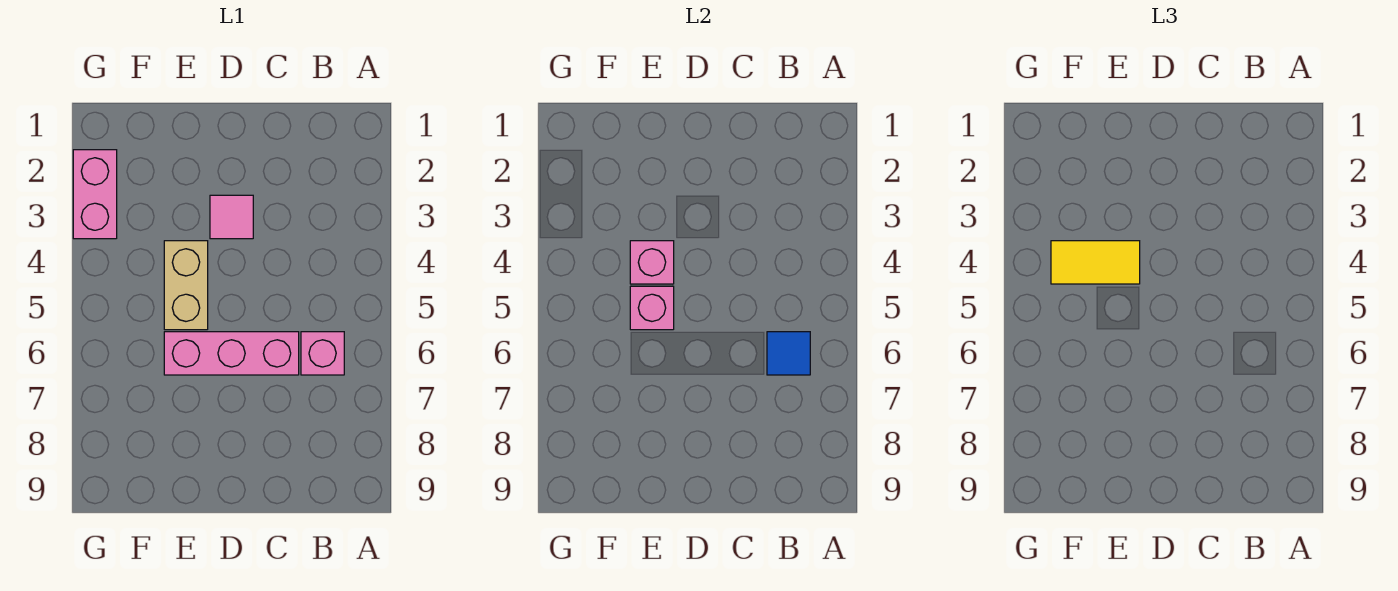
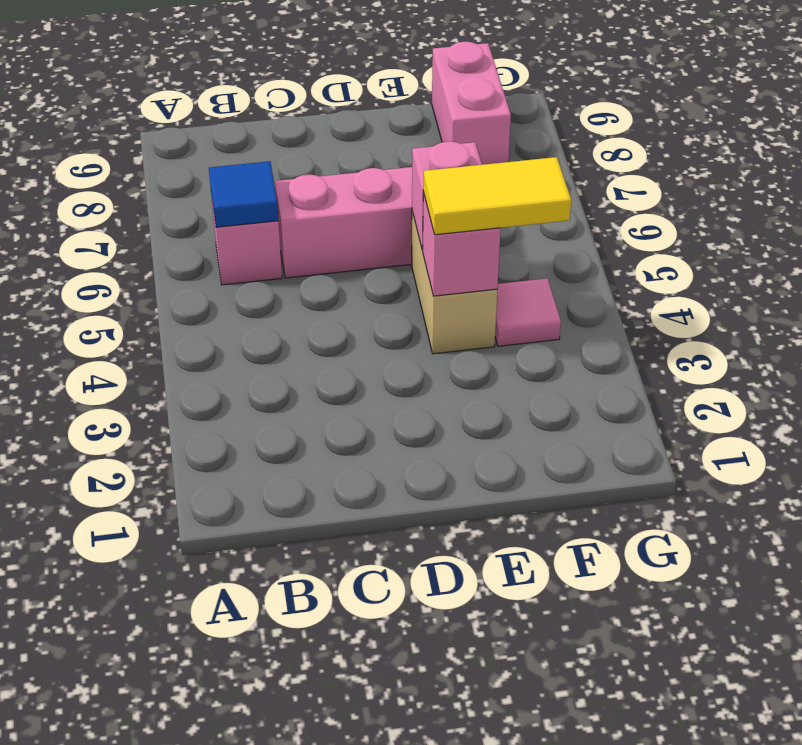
pink 1x1 tile [210,195,253,239] -> pink 1x1 tile moved to [495,278,561,346]
pink 1x2 brick [73,150,117,239] -> pink 1x2 brick moved to [432,42,511,165]

